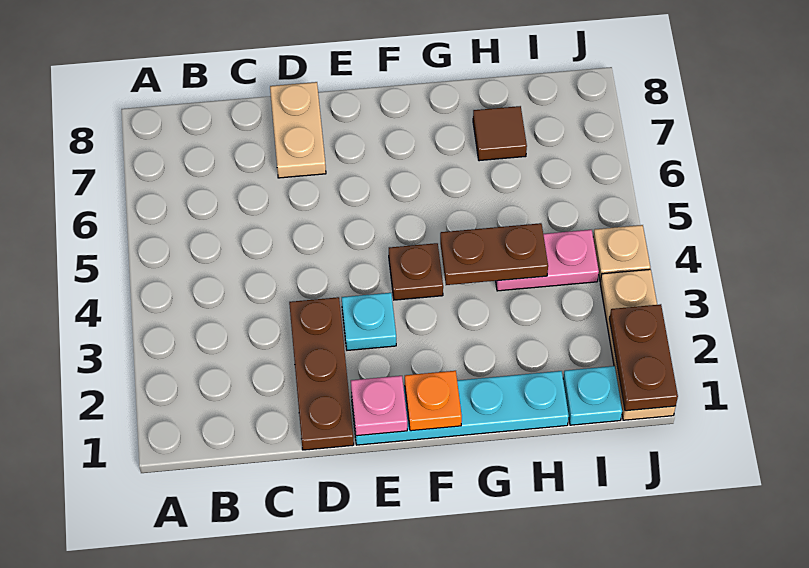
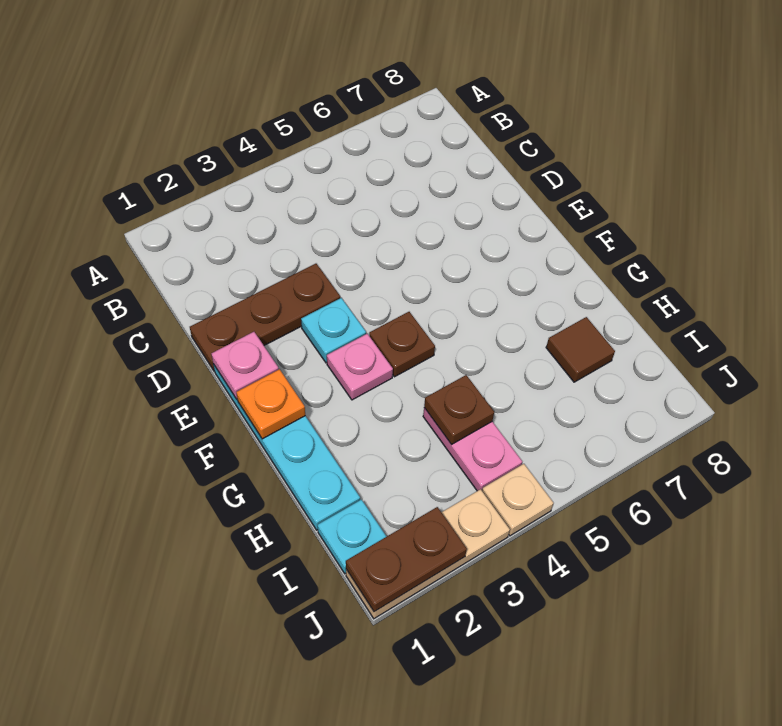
tan 1x2 plate [270,82,326,178] -> none
none -> pink 1x1 plate [327,334,393,400]
brown 1x2 plate [440,223,548,285] -> brown 1x1 plate [424,375,494,444]

